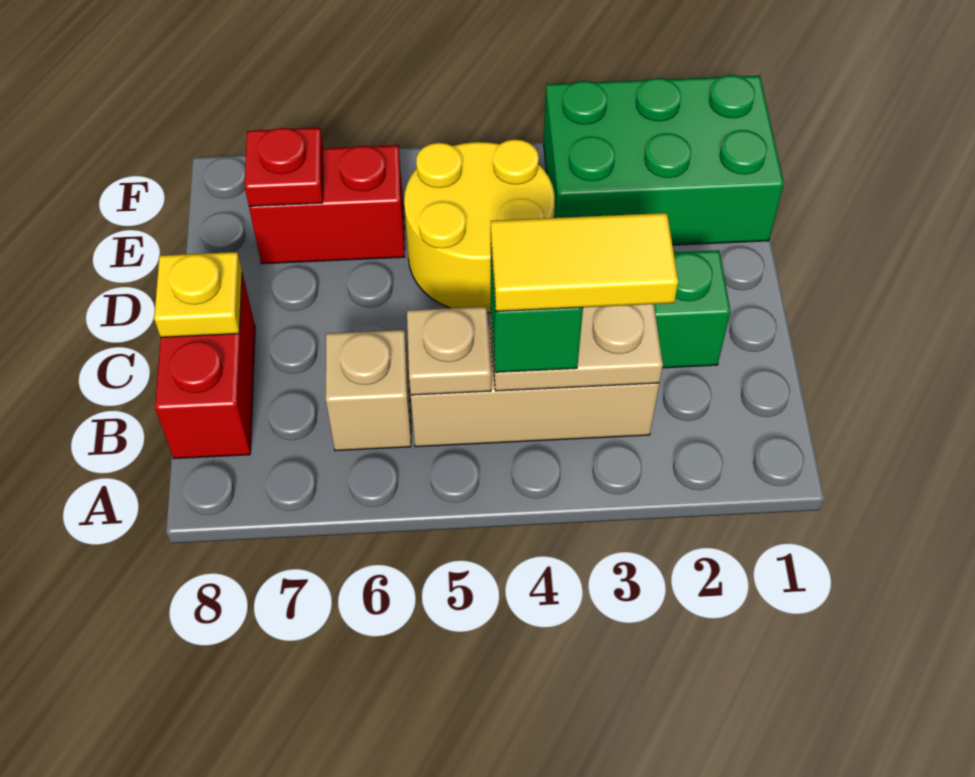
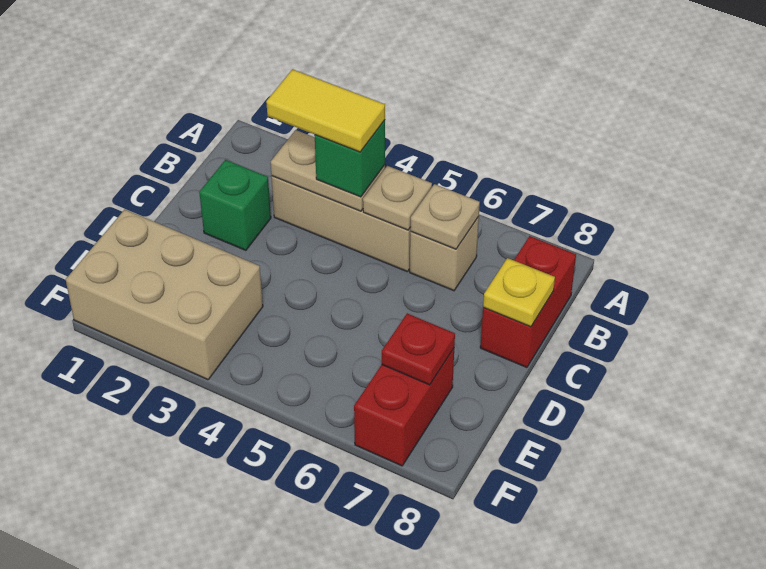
none -> tan 1x1 plate [410,184,480,249]
yellow 2x2 round brick [404,139,555,313] -> none
green 2x3 brick [544,75,784,245] -> tan 2x3 brick [66,210,263,380]
red 1x2 brick [249,145,405,264] -> red 1x2 brick turned to [354,349,454,466]

